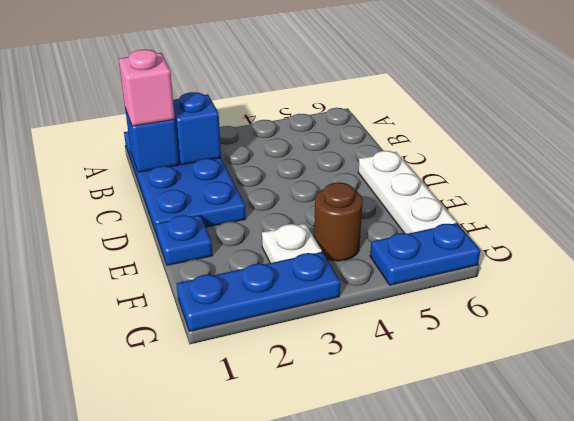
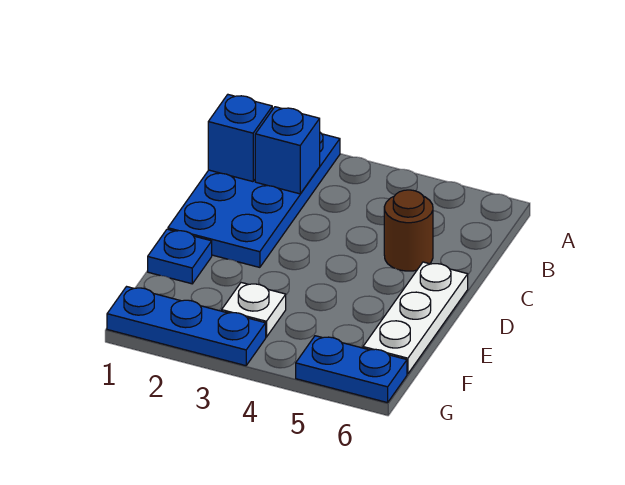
pink 1x1 brick [119,50,175,126] -> none
brown 1x1 round brick [314,182,363,261] -> brown 1x1 round brick moved to [384,190,433,271]

